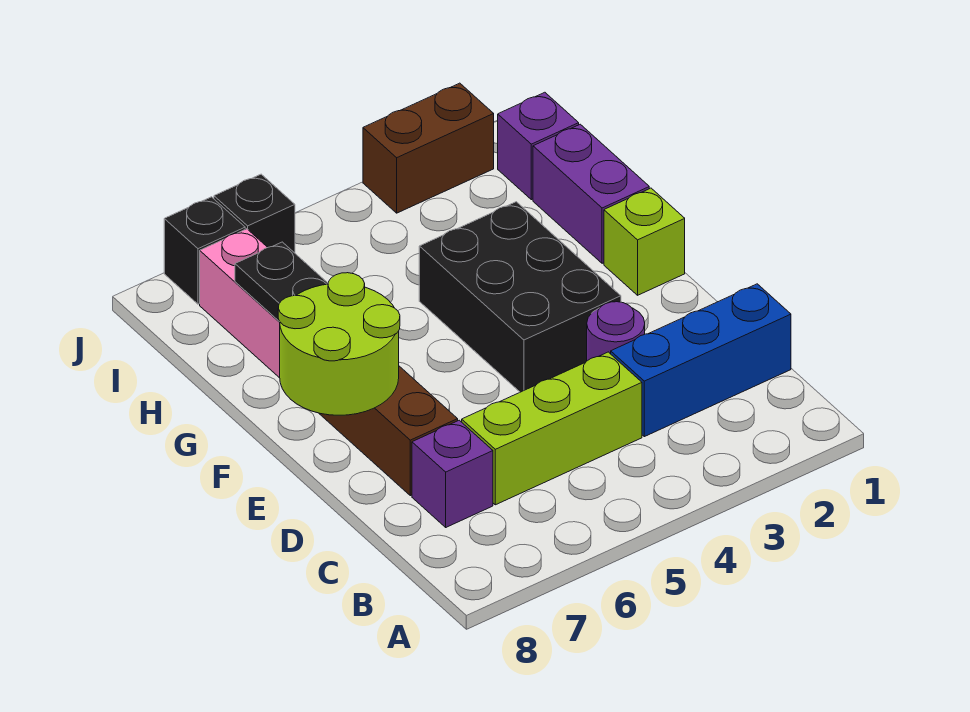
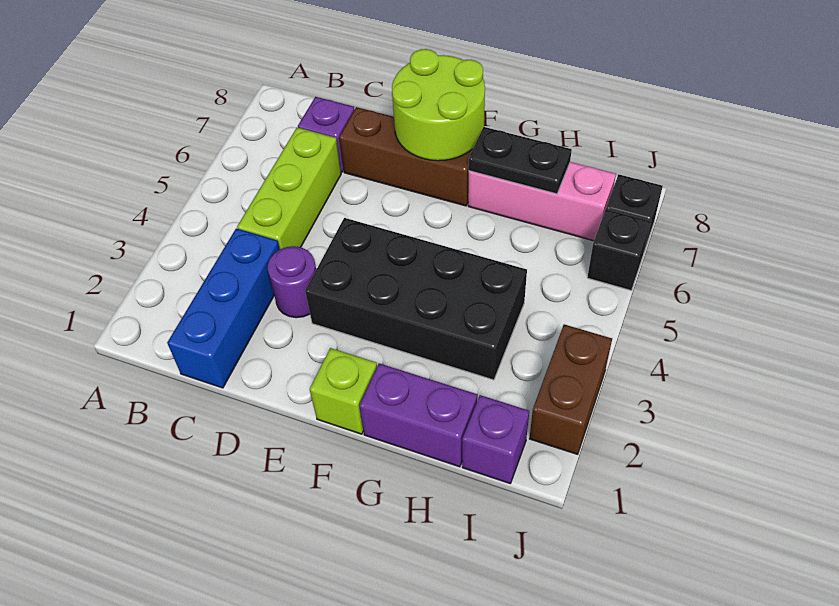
black 2x3 brick [419,202,621,392] -> black 2x4 brick [305,218,527,380]

